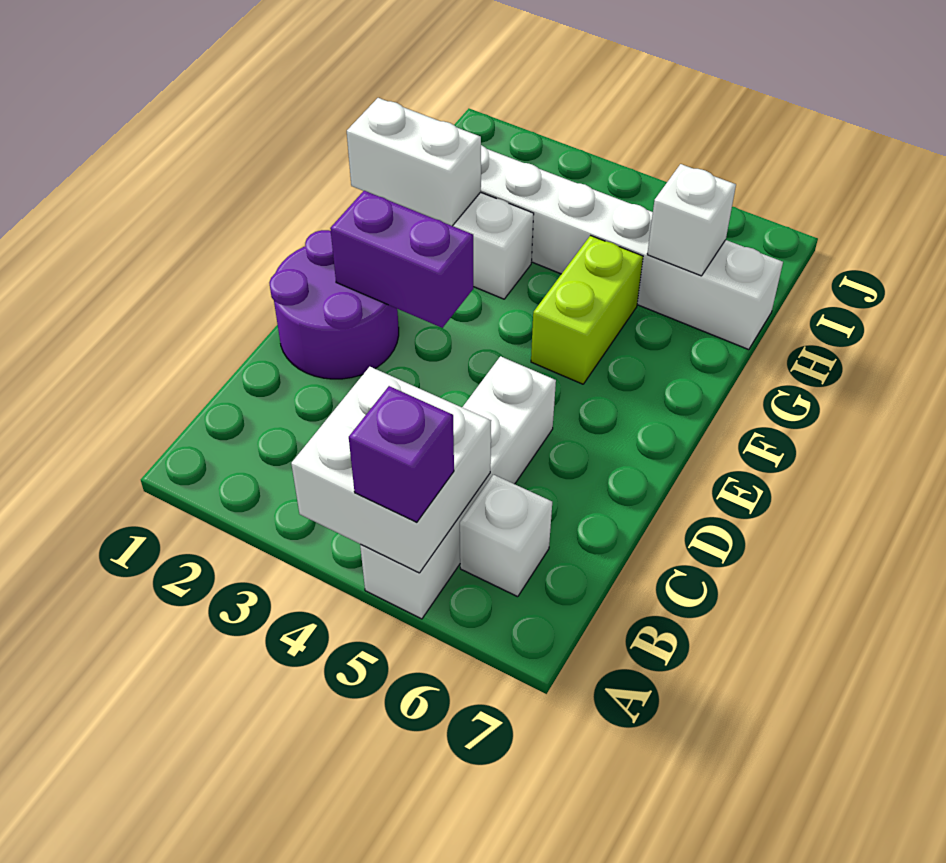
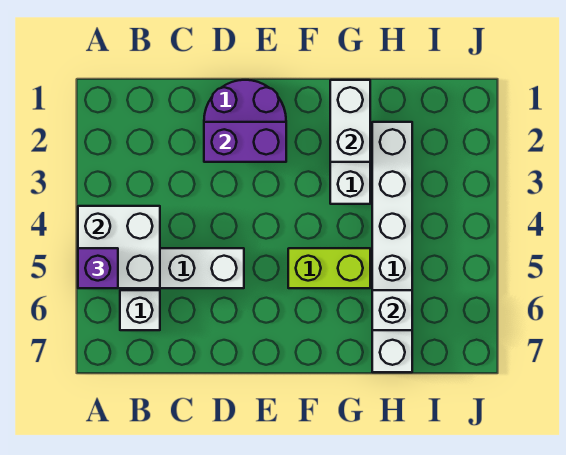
purple 1x2 brick [330,191,473,328] -> purple 1x2 brick turned to [204,122,286,162]

